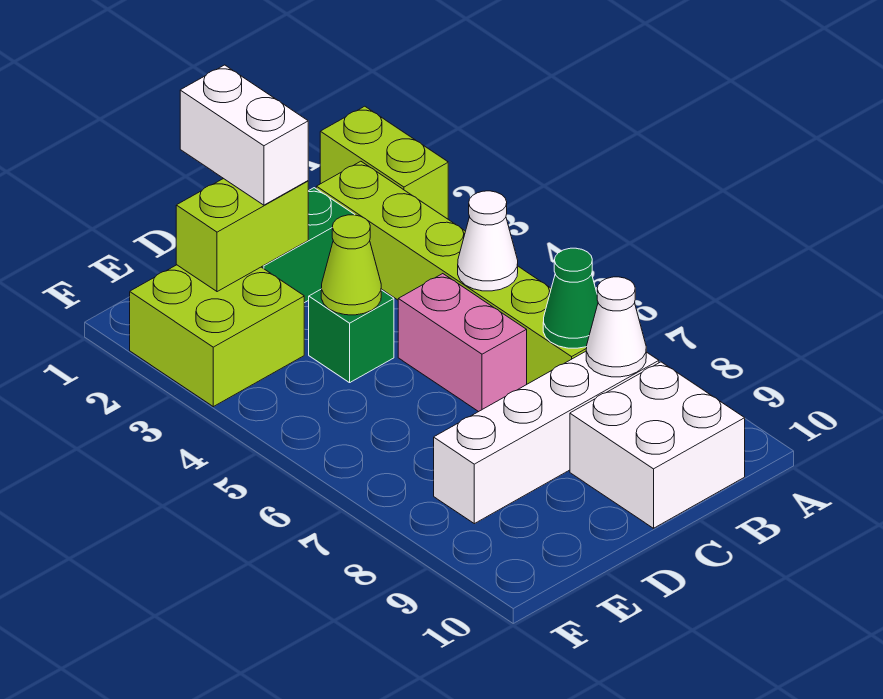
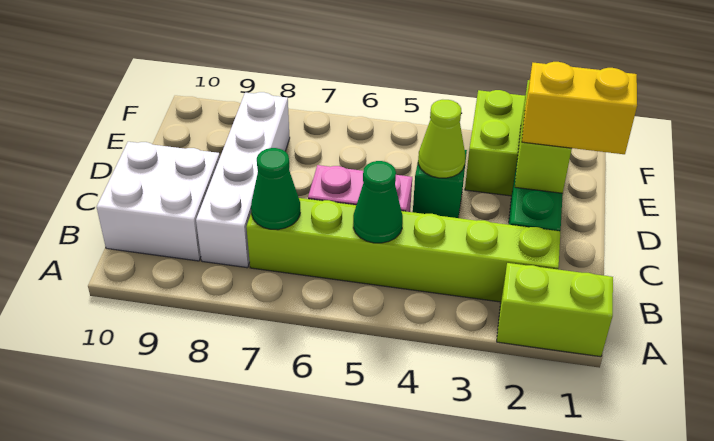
white 1x1 cone [458,191,518,291] -> green 1x1 cone [353,161,403,243]
white 1x1 cone [586,277,646,377] -> none
white 1x2 brick [180,65,308,205] -> yellow 1x2 brick [522,62,637,154]

